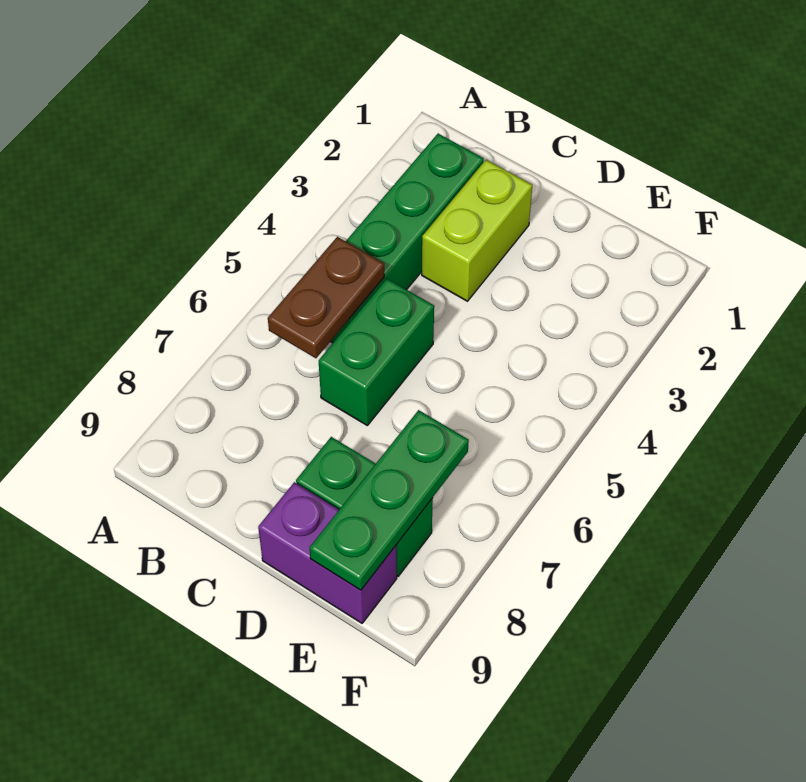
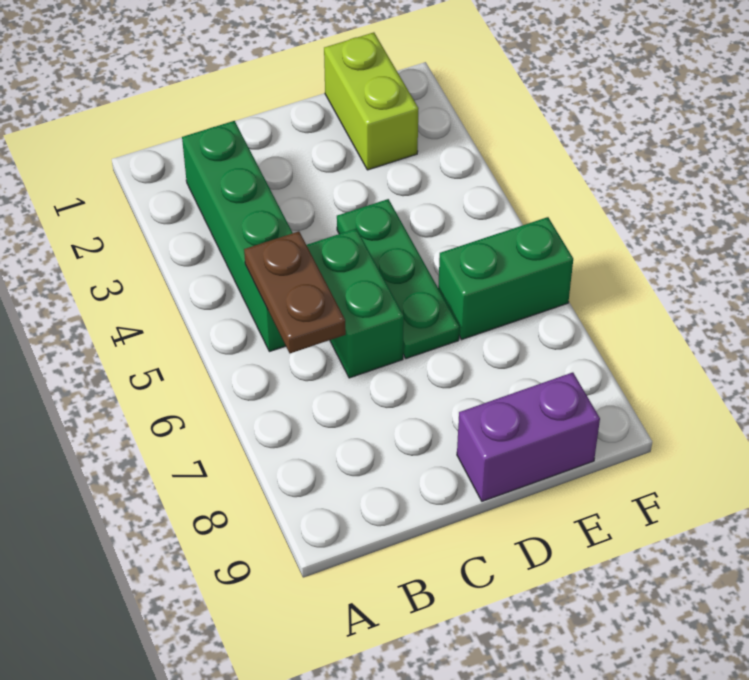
lime 1x2 brick [422,160,532,301] -> lime 1x2 brick moved to [324,32,419,170]
green 1x2 brick [296,437,433,576] -> green 1x2 brick moved to [438,217,573,340]
green 1x3 plate [310,410,469,590] -> green 1x3 plate moved to [337,199,459,359]

